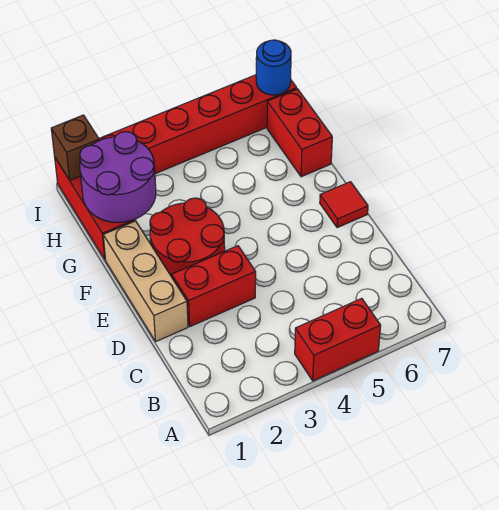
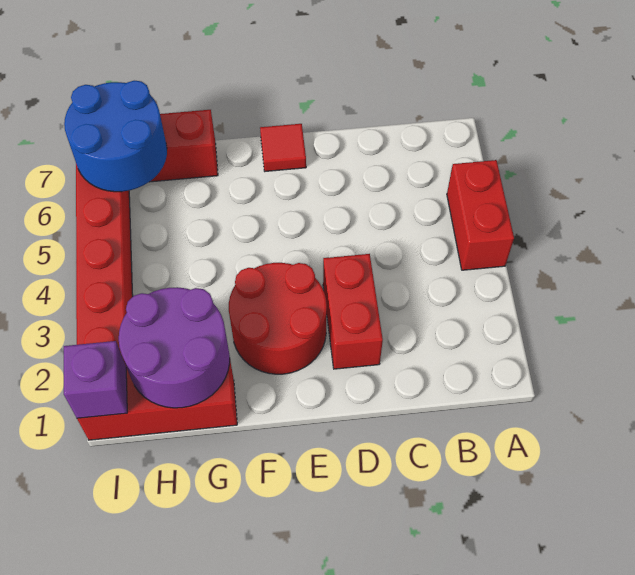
tan 1x3 brick [103,221,188,341] -> none
brown 1x1 brick [51,115,99,180] -> purple 1x1 brick [64,341,127,418]
blue 1x1 round brick [256,40,291,95] -> blue 2x2 round brick [64,81,167,192]

